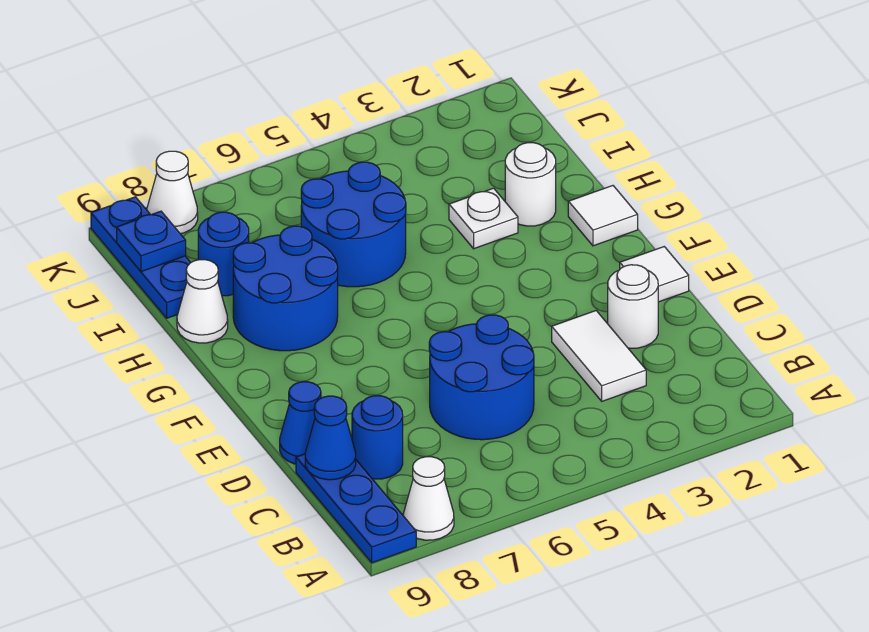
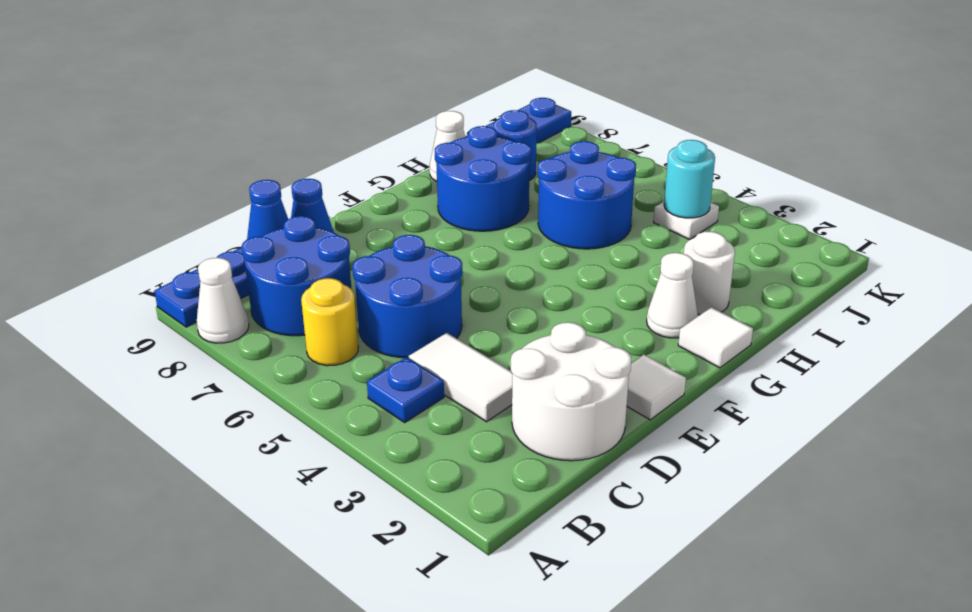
none -> yellow 1x1 round brick [301,278,358,366]
white 1x2 tile [552,311,646,401] -> white 1x2 tile turned to [409,333,512,422]
blue 1x1 round brick [352,396,403,479] -> blue 2x2 round brick [242,216,352,336]
white 1x1 round brick [608,265,658,348] -> white 2x2 round brick [511,322,631,461]
white 1x1 plate [449,188,518,249] -> white 1x1 plate moved to [654,201,719,240]
none -> cyan 1x1 round brick [664,140,715,218]
blue 1x1 plate [117,211,186,272] -> blue 1x1 plate moved to [367,357,444,422]
white 1x1 cone [147,151,198,234] -> white 1x1 cone moved to [647,253,698,338]

